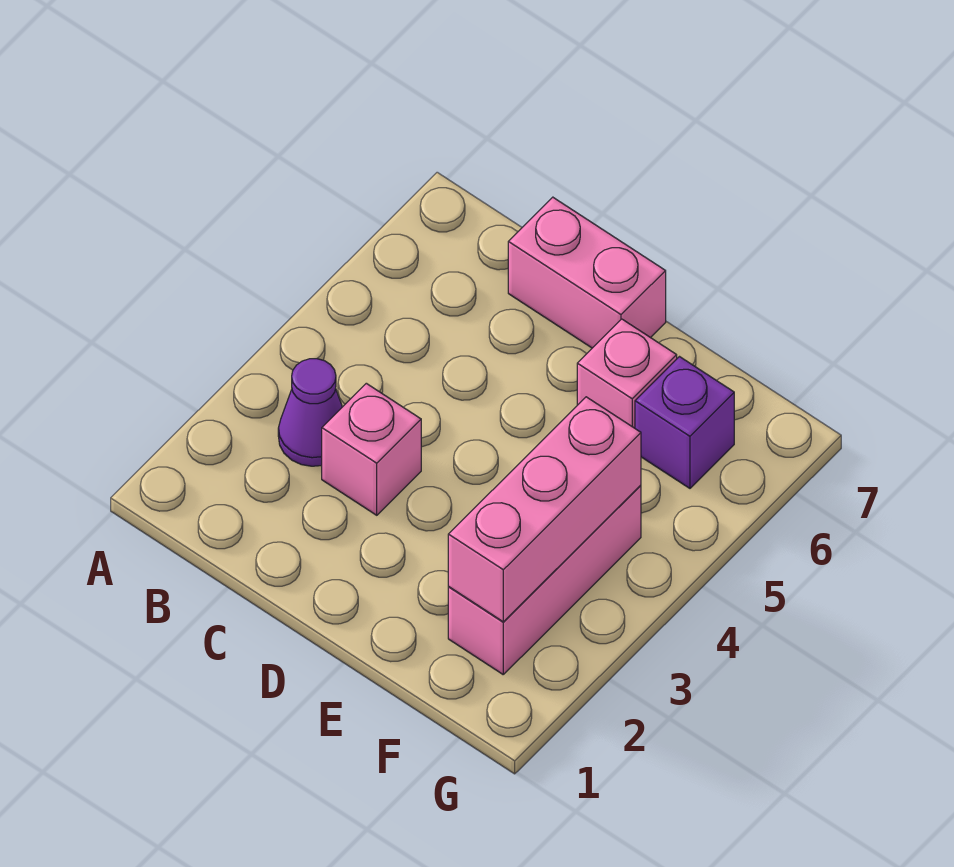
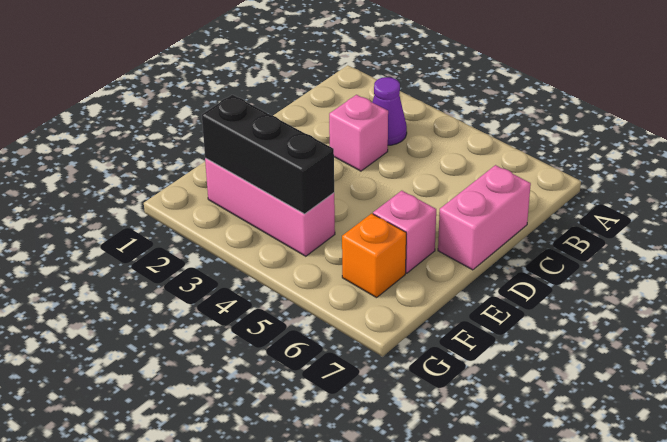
pink 1x3 brick [448,397,641,622] -> black 1x3 brick [202,95,334,214]
purple 1x1 brick [635,357,734,488] -> orange 1x1 brick [342,213,406,298]

